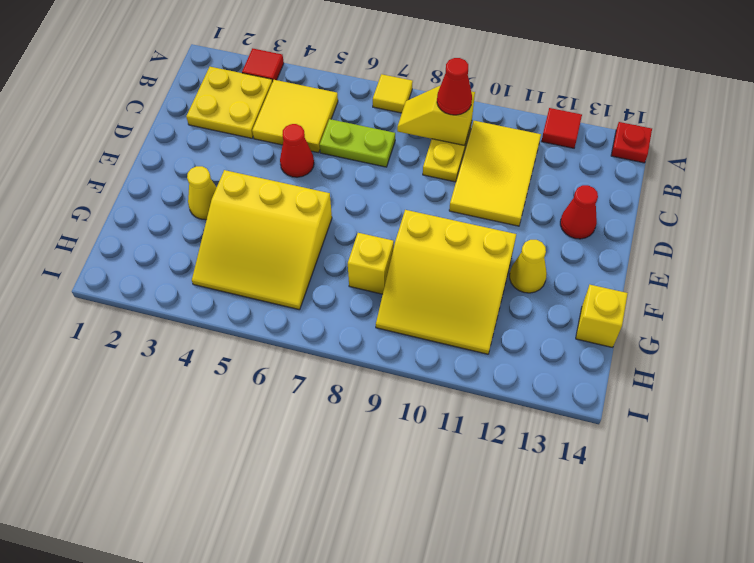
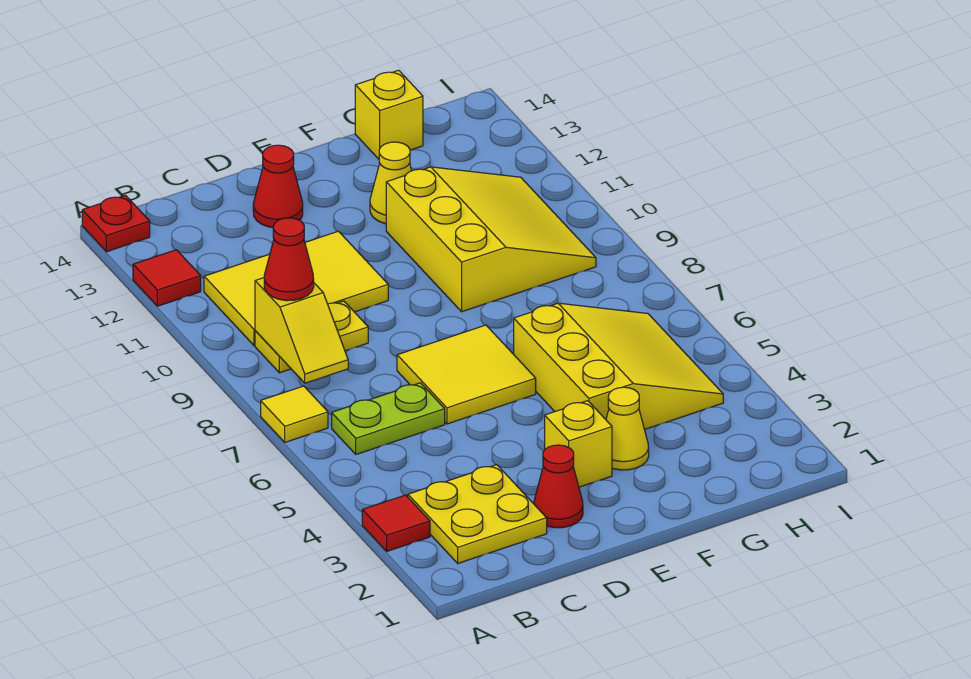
yellow 2x2 tile [252,80,338,153] -> yellow 2x2 tile moved to [397,325,536,424]
lime 1x2 plate [320,119,395,167] -> lime 1x2 plate turned to [332,383,445,454]
red 1x1 cone [280,124,314,177] -> red 1x1 cone moved to [534,445,583,528]
yellow 1x1 brick [348,233,394,294] -> yellow 1x1 brick moved to [545,401,612,487]

